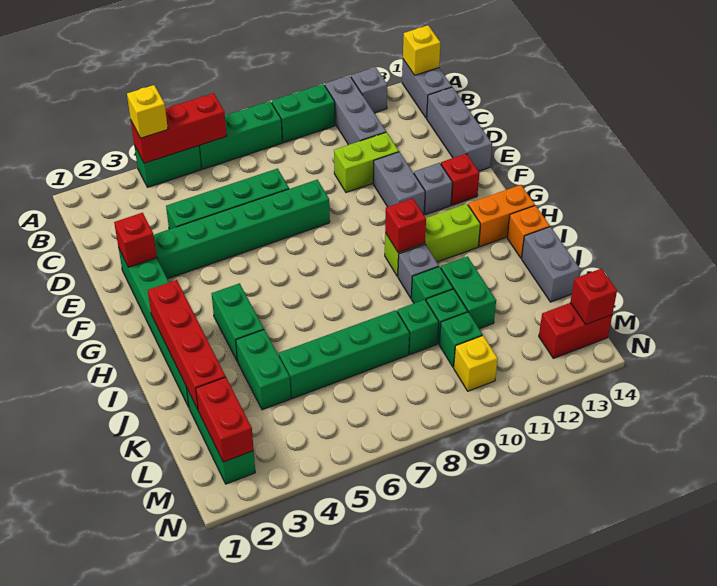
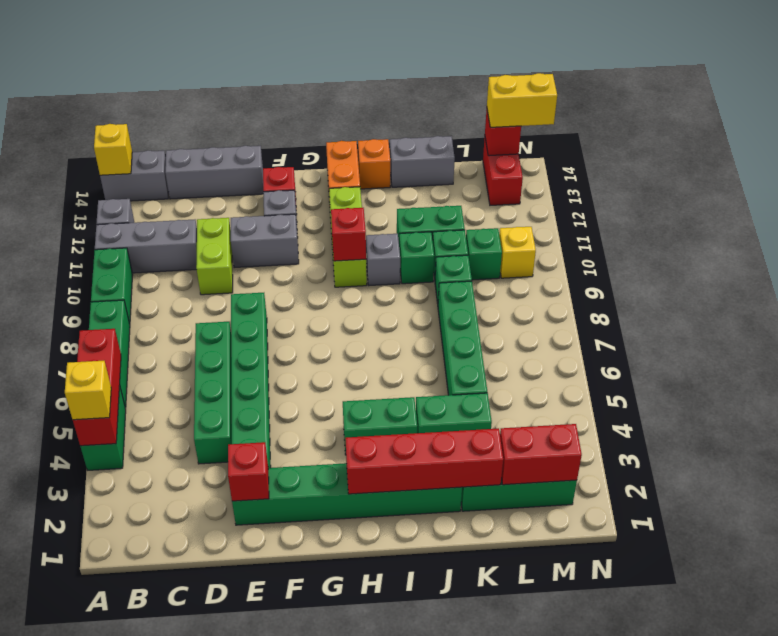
none -> yellow 1x2 brick [487,73,557,127]

